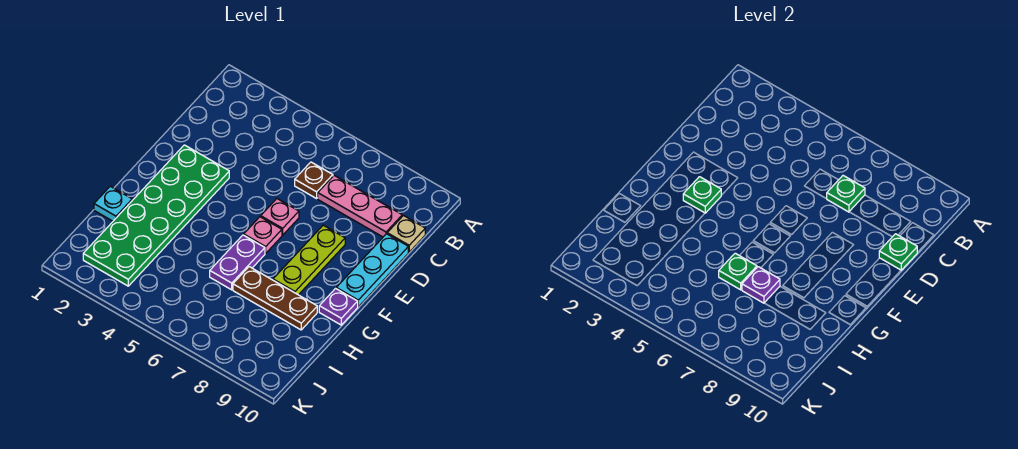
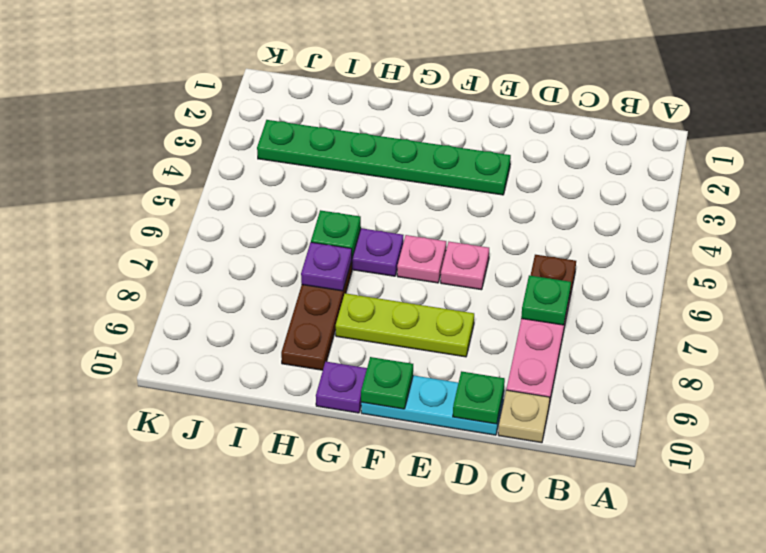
green 2x6 plate [83,145,229,286] -> green 1x6 plate [257,120,511,195]
green 1x1 plate [683,177,721,213] -> green 1x1 plate moved to [361,357,413,409]
cyan 1x1 plate [94,186,132,221] -> none

